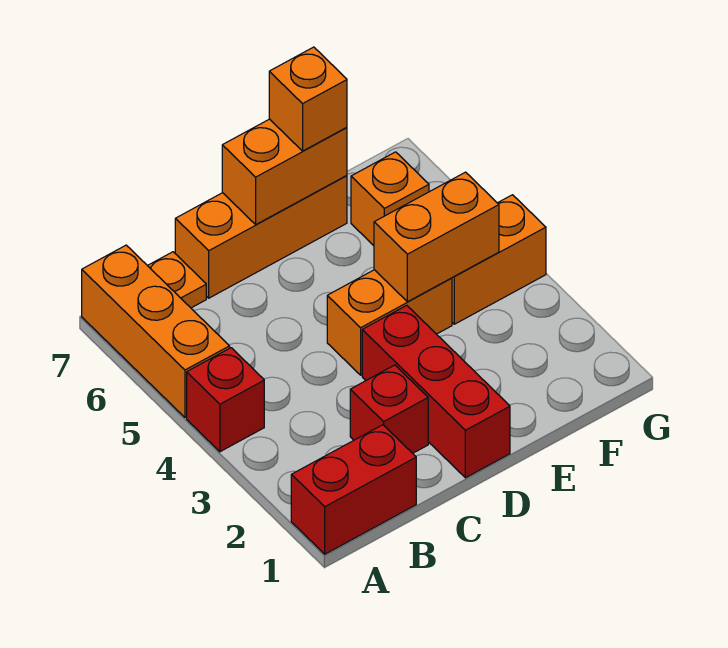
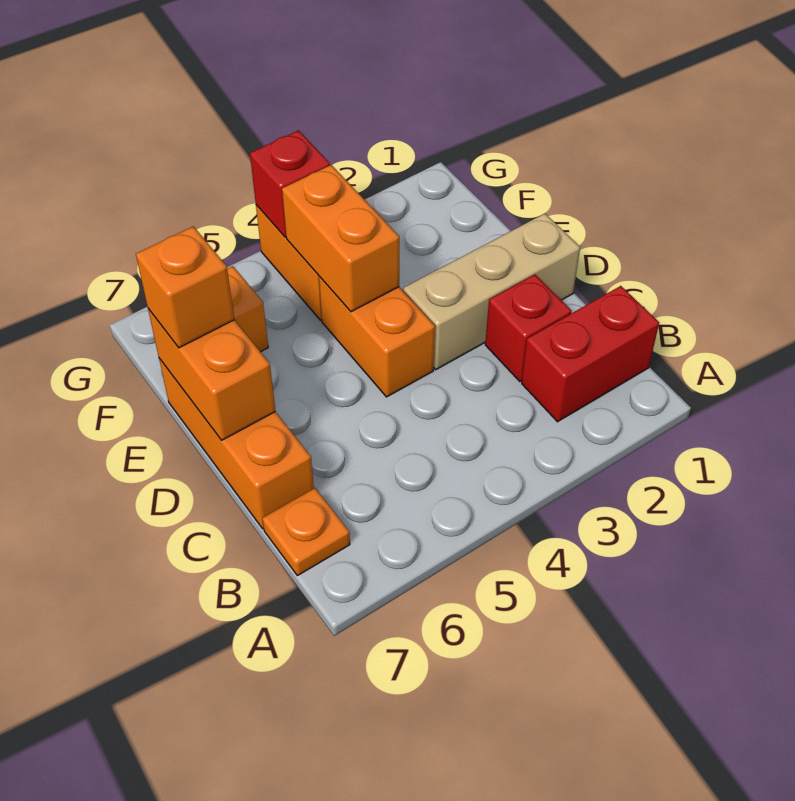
red 1x2 brick [291,425,416,554] -> red 1x2 brick turned to [522,286,659,422]
red 1x1 brick [187,348,264,452] -> red 1x1 brick moved to [250,130,330,237]
orange 1x3 brick [82,245,230,417] -> none
red 1x3 brick [362,305,510,478] -> tan 1x3 brick [403,214,580,369]

